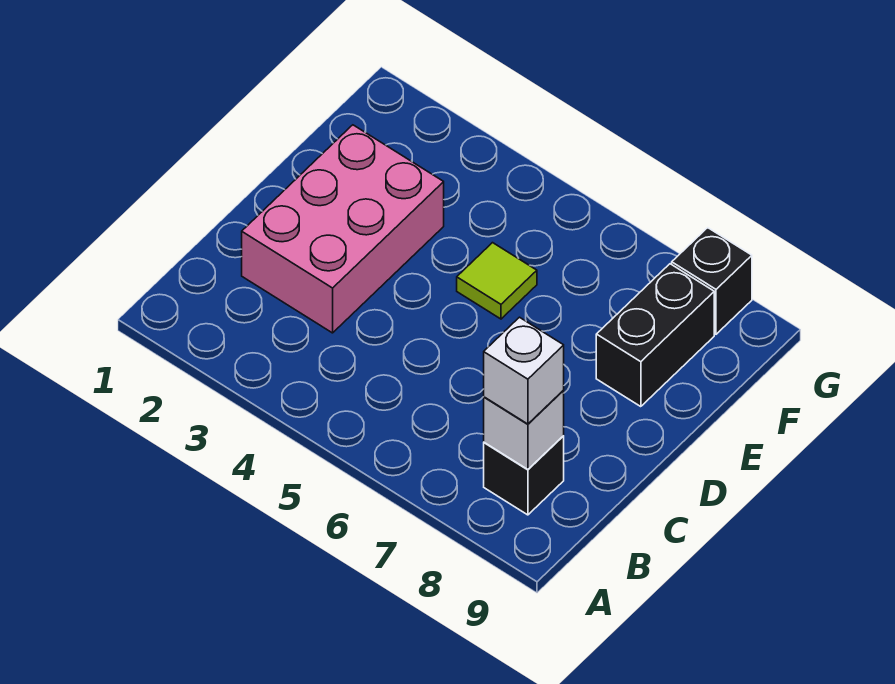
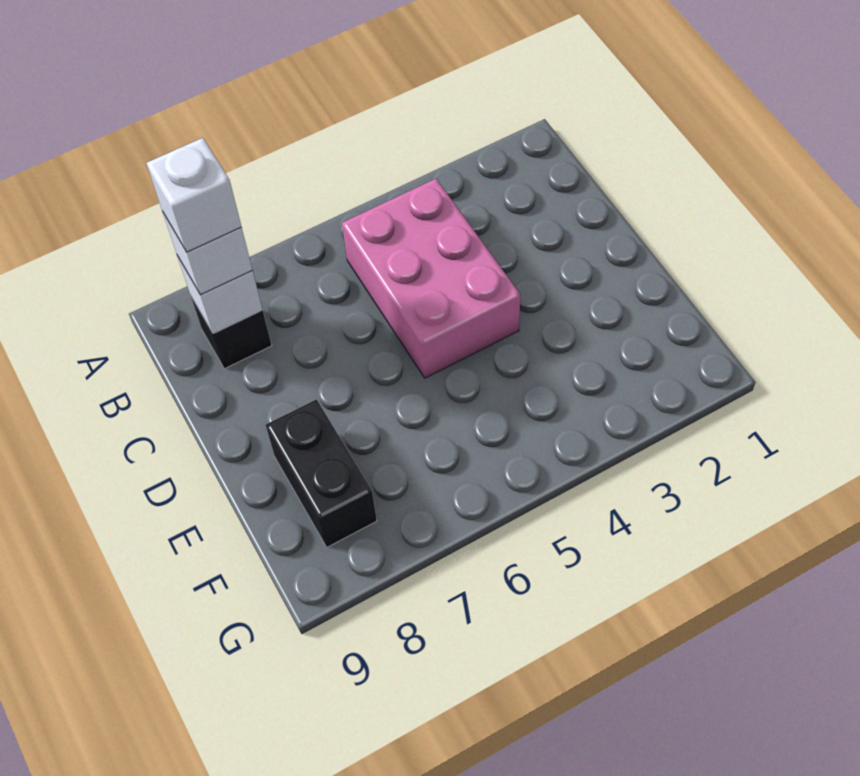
none -> white 1x1 brick [146,138,241,252]
pink 2x3 brick [242,125,444,333] -> pink 2x3 brick moved to [342,179,521,378]
lime 1x1 tile [457,243,537,319] -> none
black 1x1 brick [672,228,752,334] -> none

